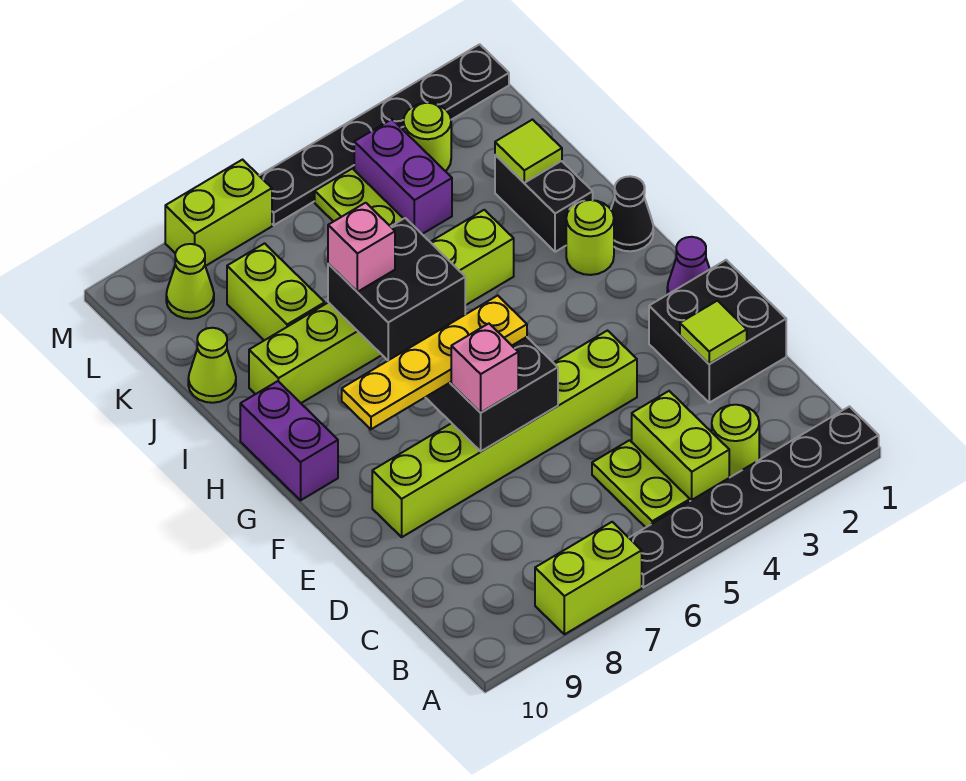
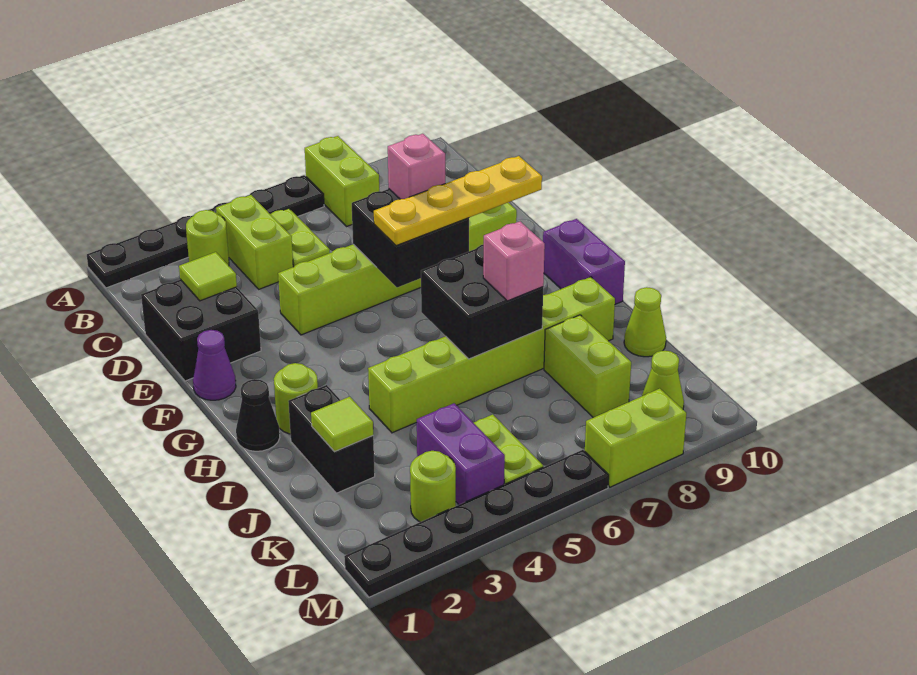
lime 1x2 brick [535,522,642,634] -> lime 1x2 brick turned to [305,136,379,226]

